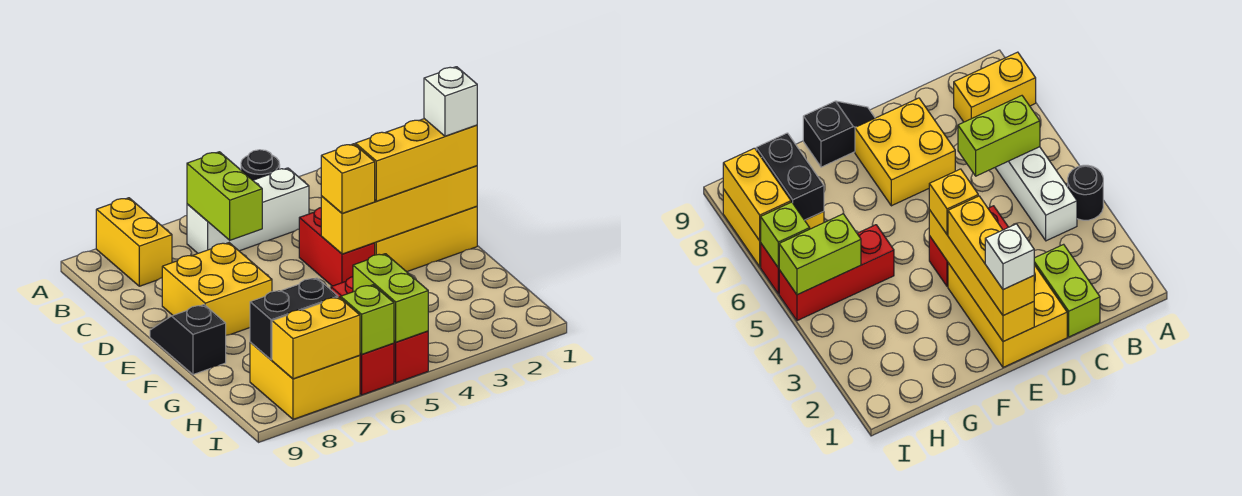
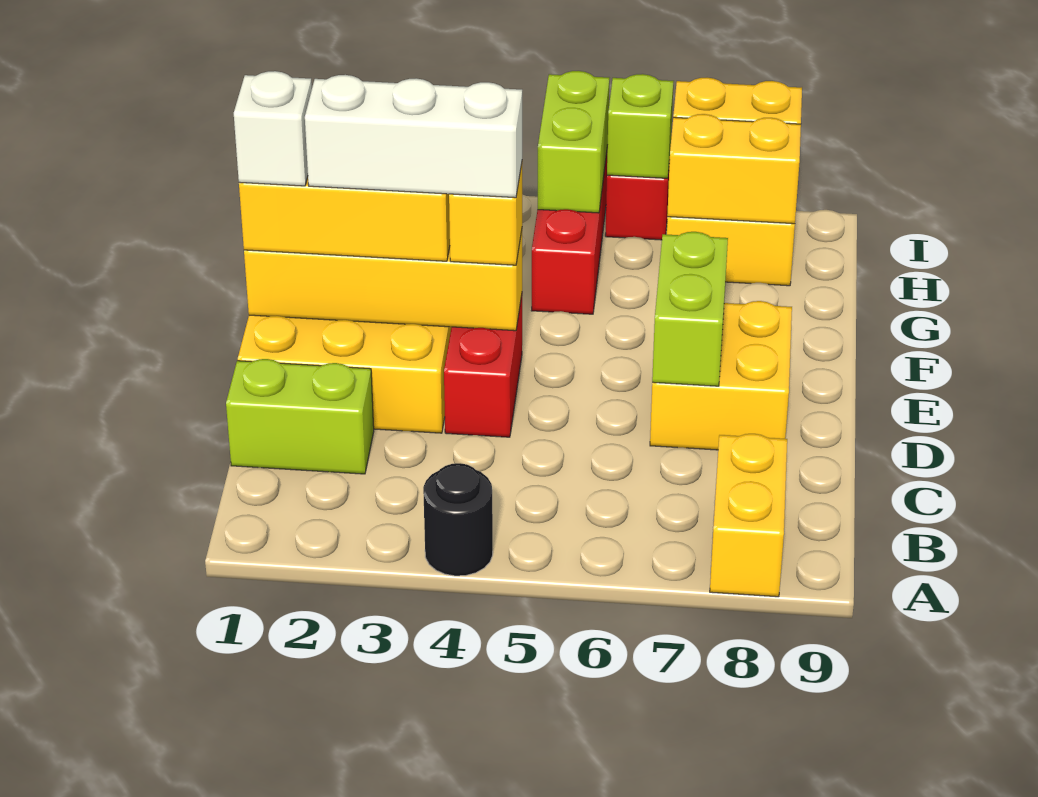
white 1x3 brick [187,168,309,253] -> white 1x3 brick moved to [305,75,522,198]
lime 1x2 brick [187,152,262,240] -> lime 1x2 brick moved to [652,232,728,386]
black 1x2 slope [150,305,226,375] -> none
black 1x2 brick [250,278,338,360] -> yellow 1x2 brick [667,114,801,224]

